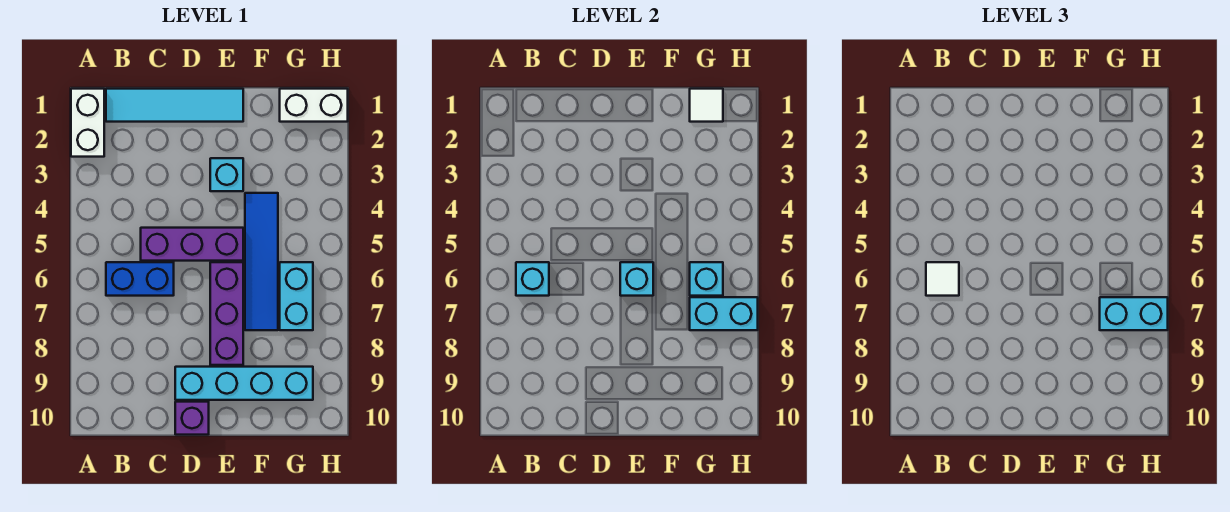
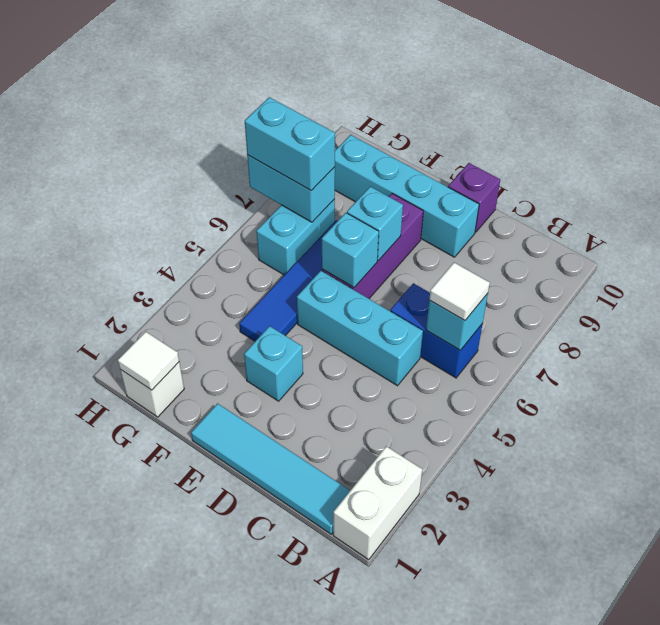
purple 1x3 brick [141,228,243,261] -> cyan 1x3 brick [297,271,423,386]
white 1x2 brick [280,89,348,122] -> white 1x1 brick [120,362,184,417]
cyan 1x1 brick [690,262,723,296] -> cyan 1x1 brick moved to [347,187,403,261]

